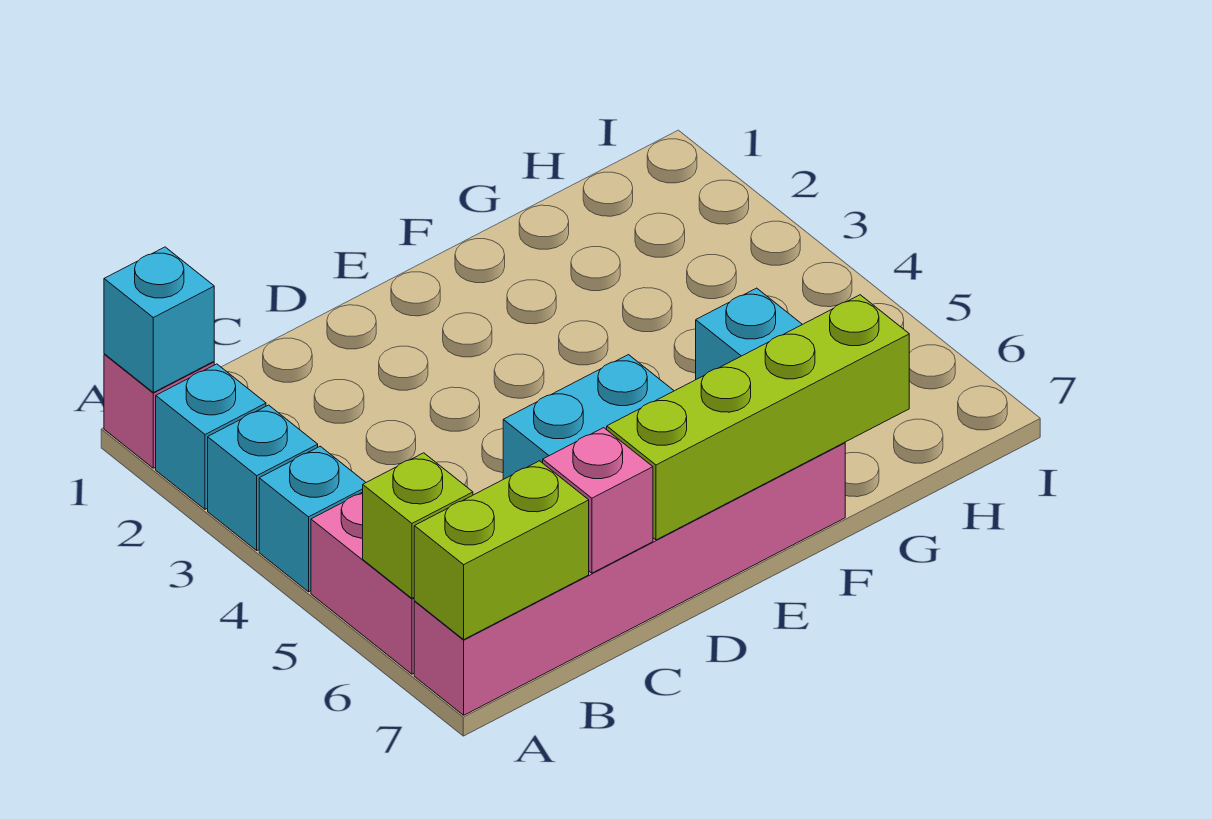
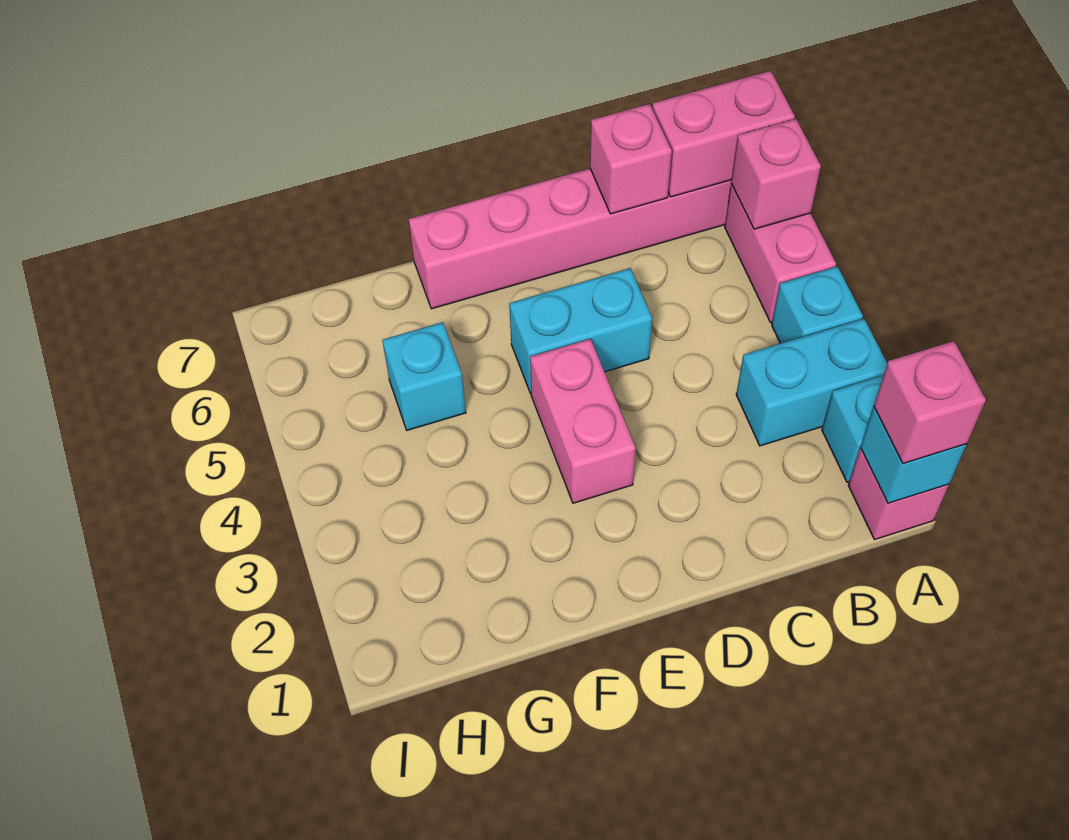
none -> pink 1x1 brick [874,341,986,463]
cyan 1x1 brick [208,405,318,550] -> cyan 1x2 brick [736,319,887,446]
lime 1x1 brick [363,453,473,598] -> pink 1x1 brick [731,119,821,229]
lime 1x2 brick [414,461,589,639] -> pink 1x2 brick [652,71,795,197]
lime 1x4 brick [607,295,909,540] -> none
none -> pink 1x2 brick [530,339,636,503]

